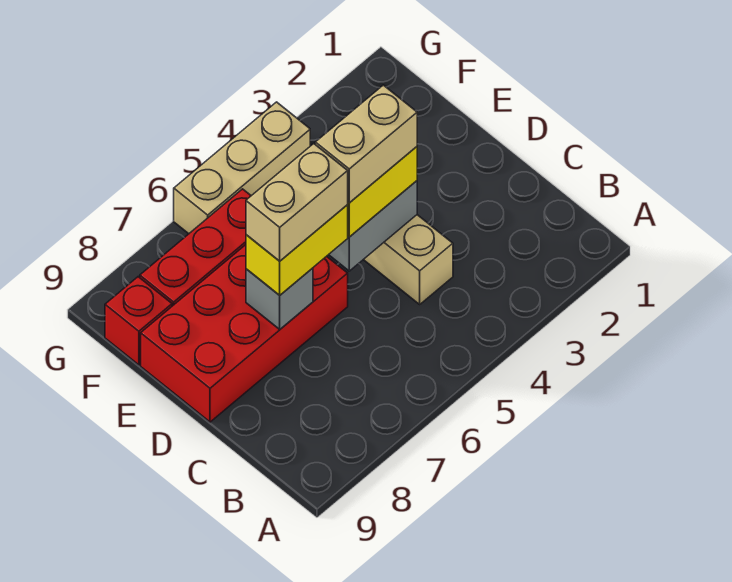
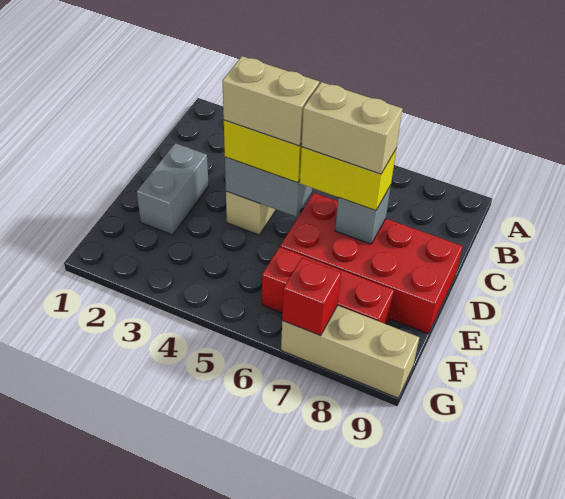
none -> grey 1x2 brick [137,143,209,235]
red 1x1 brick [105,277,172,365] -> red 1x1 brick moved to [282,258,341,336]
tan 1x3 brick [174,102,310,234] -> tan 1x3 brick moved to [281,306,420,398]

